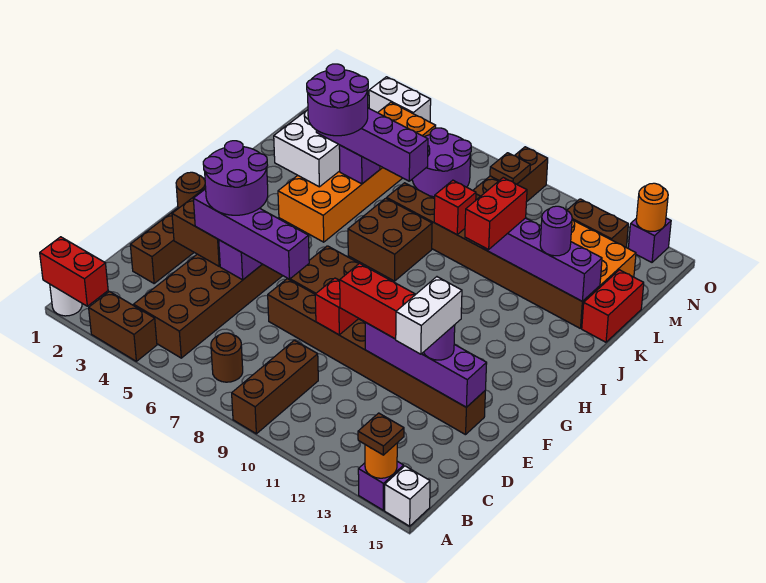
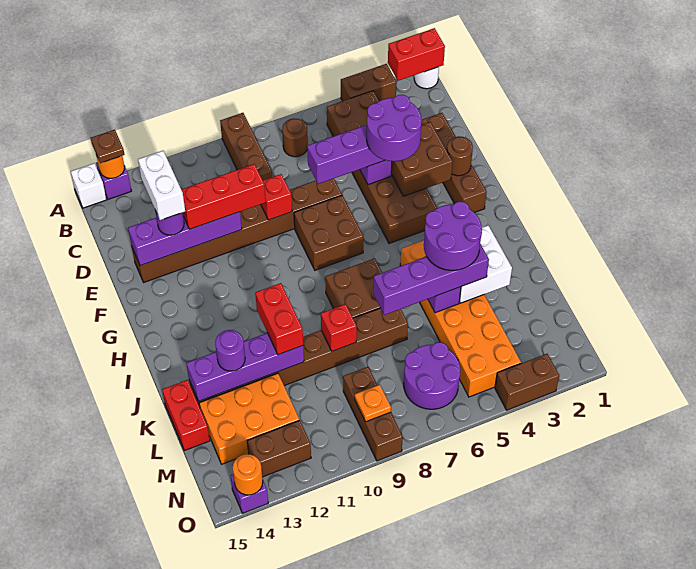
brown 1x1 plate [490,153,530,184] -> orange 1x1 plate [355,385,391,422]
white 1x2 brick [369,77,431,122] -> brown 1x2 brick [495,354,559,410]

